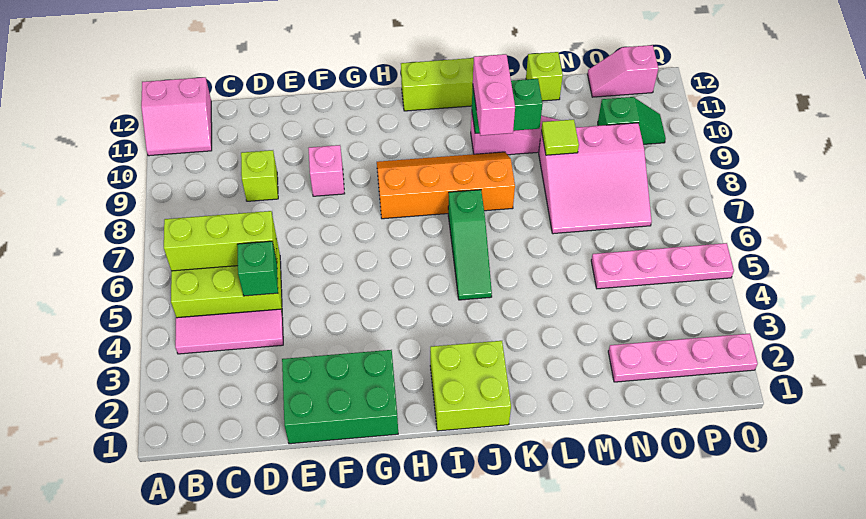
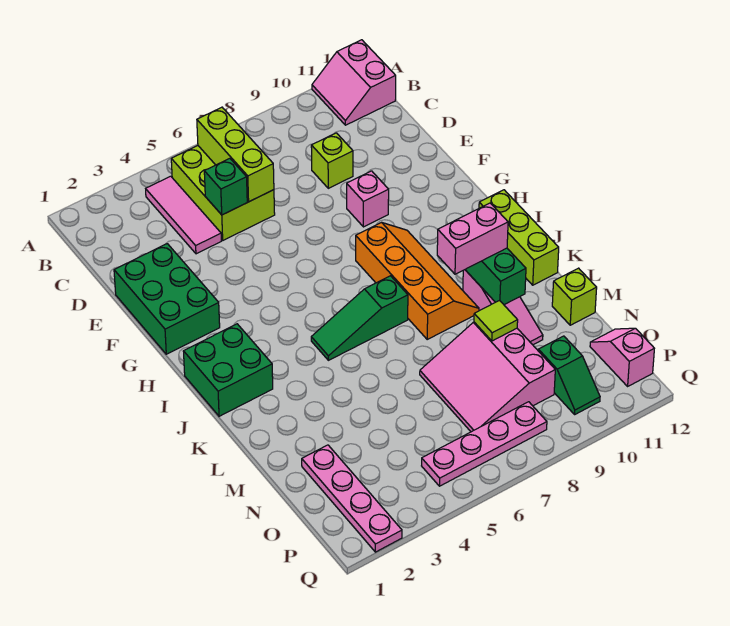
lime 2x2 brick [430,341,511,431] -> green 2x2 brick [183,324,273,416]
pink 1x4 plate [591,243,734,289] -> pink 1x4 plate turned to [422,402,547,486]

